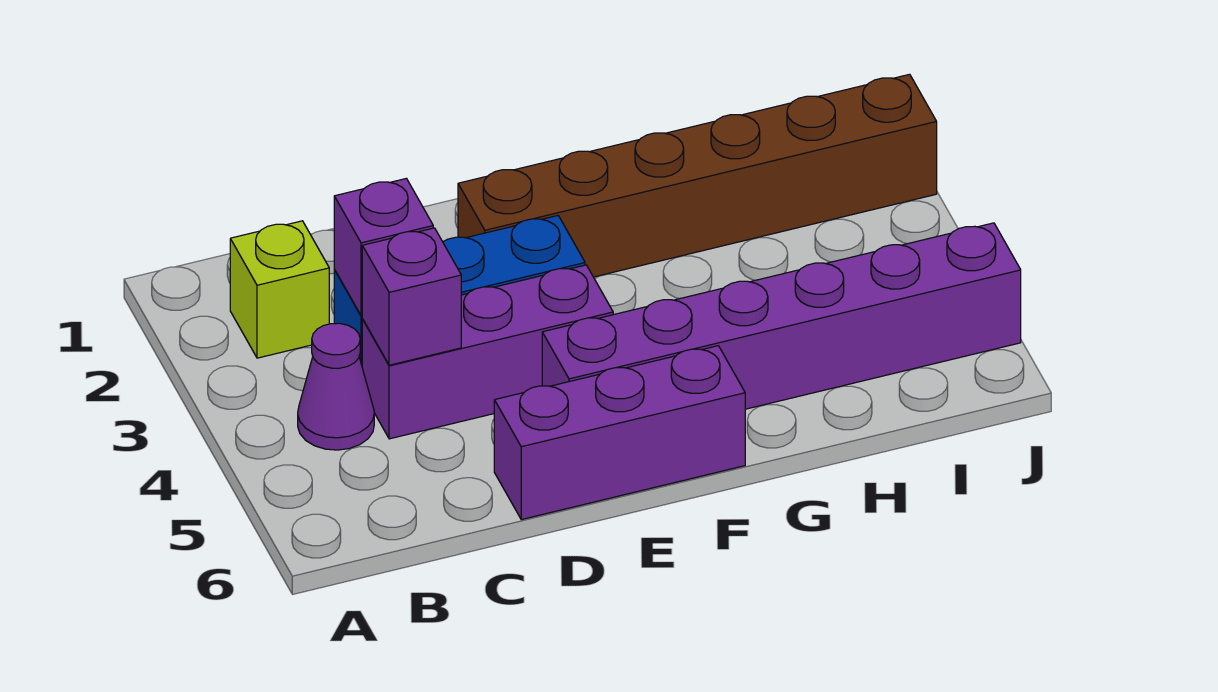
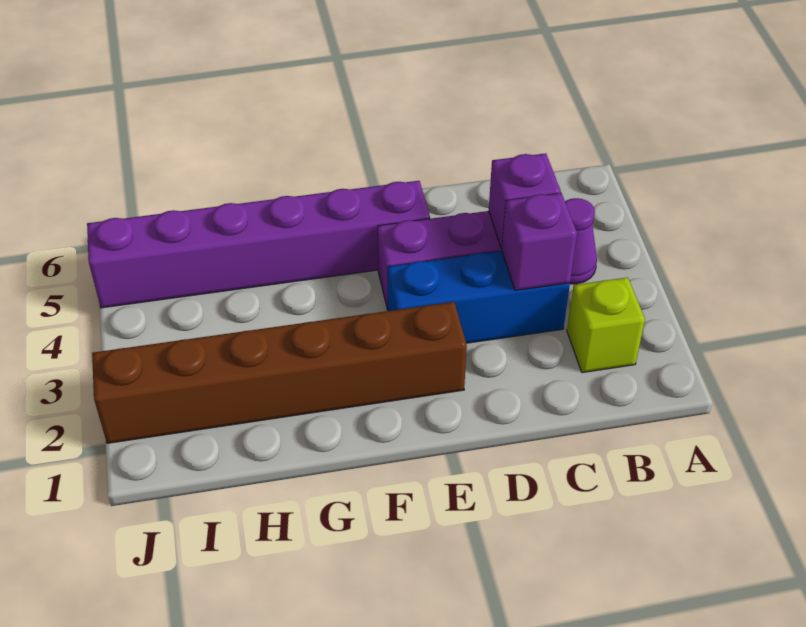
purple 1x3 brick [494,346,745,520] -> none

